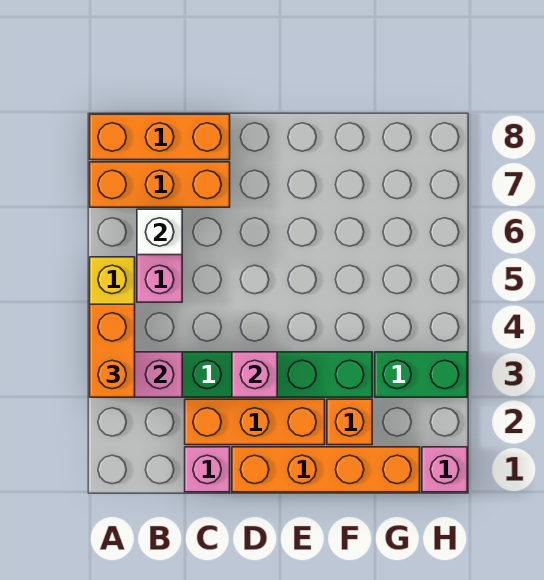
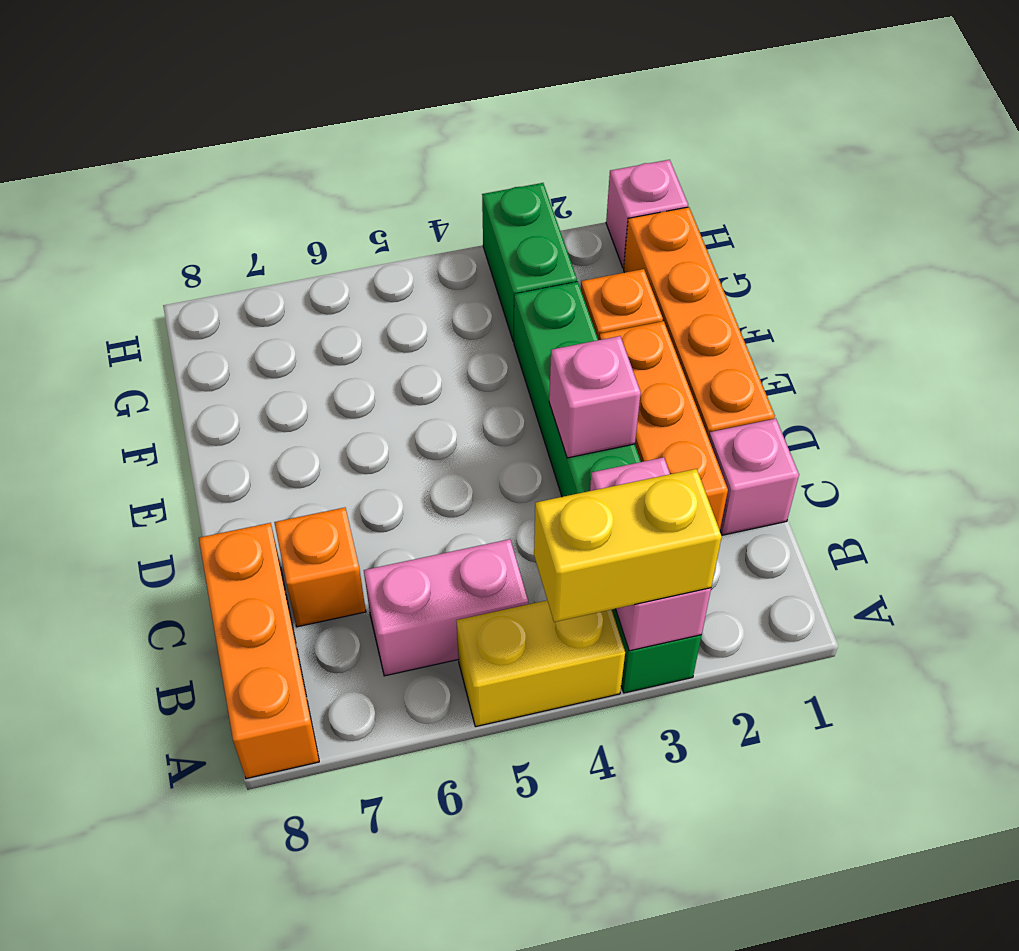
orange 1x2 brick [90,304,135,397] -> yellow 1x2 brick [534,469,722,622]
orange 1x3 brick [90,162,230,207] -> orange 1x1 brick [274,508,366,627]
white 1x1 brick [137,209,182,255] -> none

